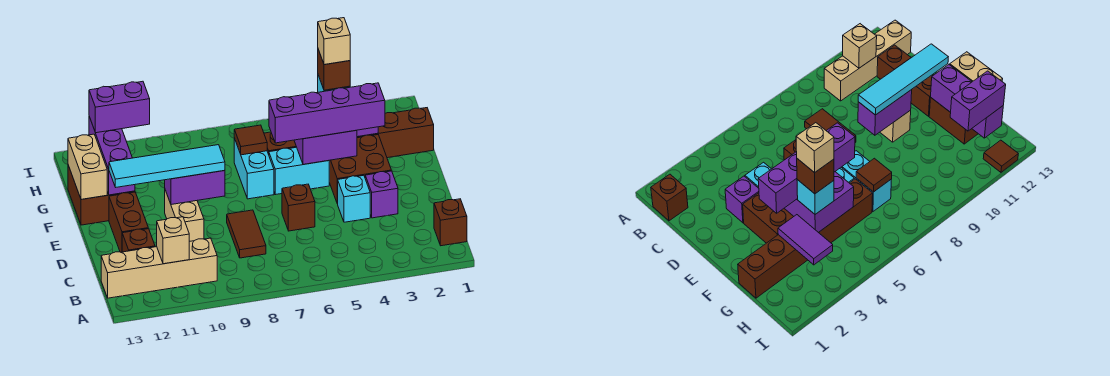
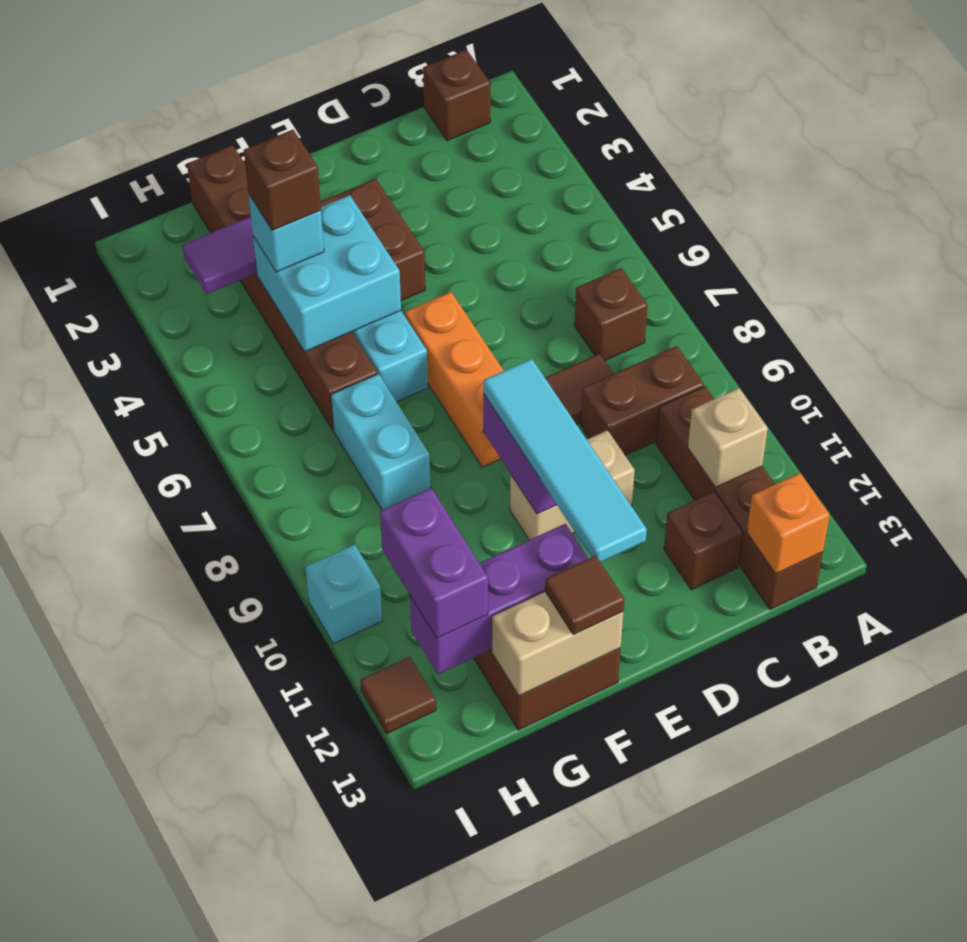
tan 1x4 brick [101,238,217,298] -> brown 1x4 brick [656,386,823,610]
none -> orange 1x1 brick [747,473,830,574]
purple 1x1 brick [365,171,398,218] -> none
cyan 1x1 brick [338,175,370,222] -> cyan 1x1 brick moved to [305,544,382,644]
brown 1x1 brick [282,184,315,231] -> brown 1x1 brick moved to [575,268,648,361]
brown 1x2 brick [109,192,148,252] -> brown 1x2 brick moved to [580,346,704,455]
none -> orange 1x3 brick [405,292,504,467]
purple 1x4 brick [269,83,385,143] -> none
purple 2x2 brick [294,130,357,164] -> cyan 2x2 brick [253,195,401,352]
cyan 1x2 brick [234,138,274,199] -> cyan 1x2 brick turned to [331,374,430,510]
tan 1x1 brick [318,18,350,65] -> none
brown 1x1 tile [234,125,267,155] -> brown 1x1 tile moved to [545,556,624,635]

